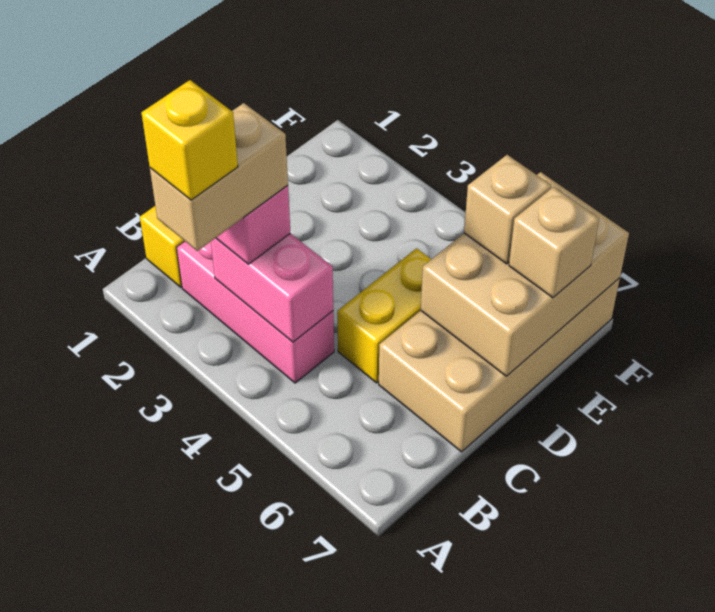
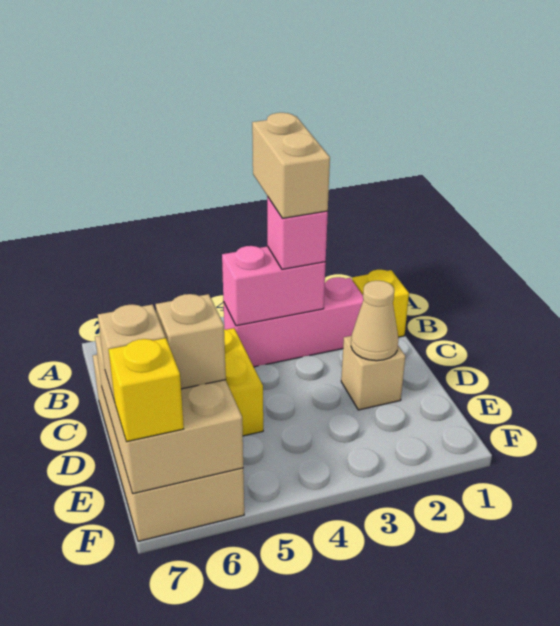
yellow 1x1 brick [142,80,238,200] -> yellow 1x1 brick moved to [108,338,184,442]
none -> tan 1x1 brick [341,336,405,410]
none -> tan 1x1 cone [351,281,399,361]

